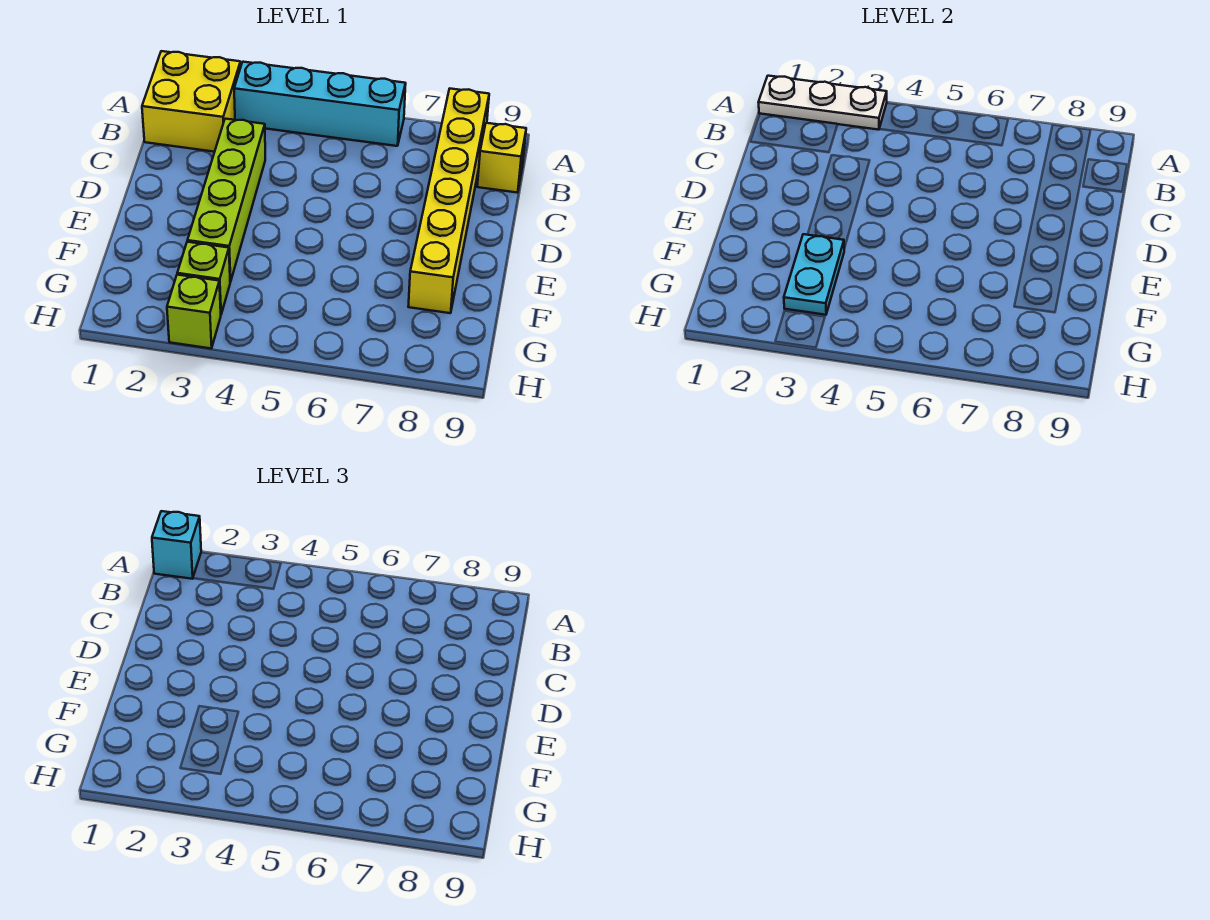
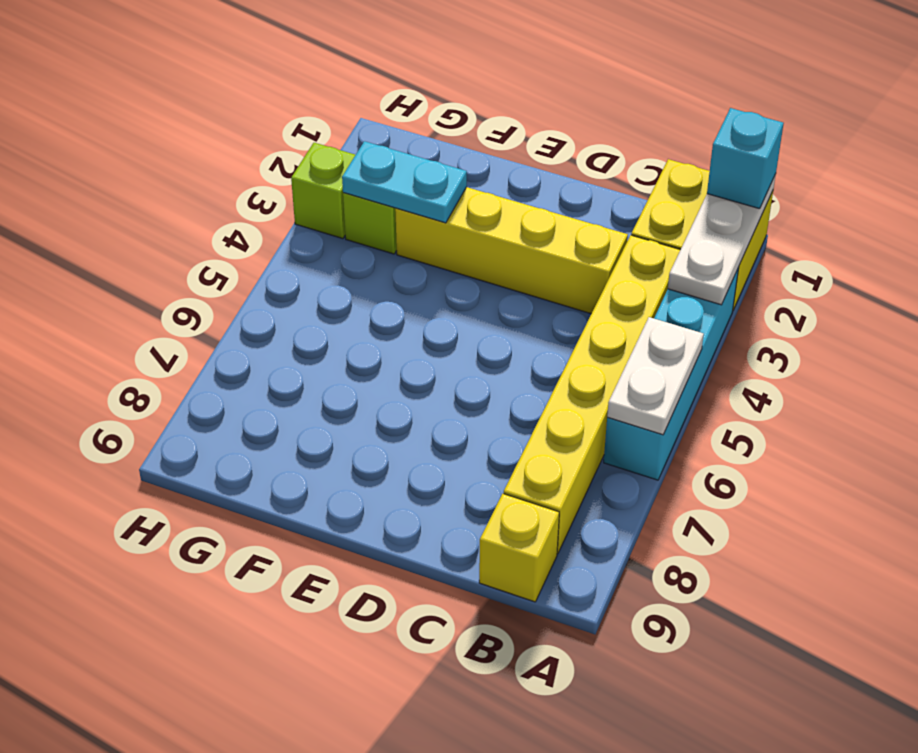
none -> white 1x2 plate [607,317,704,435]
yellow 1x6 brick [408,89,489,313] -> yellow 1x6 brick turned to [504,235,680,554]
lime 1x4 brick [187,119,265,282] -> yellow 1x4 brick [395,187,628,314]

